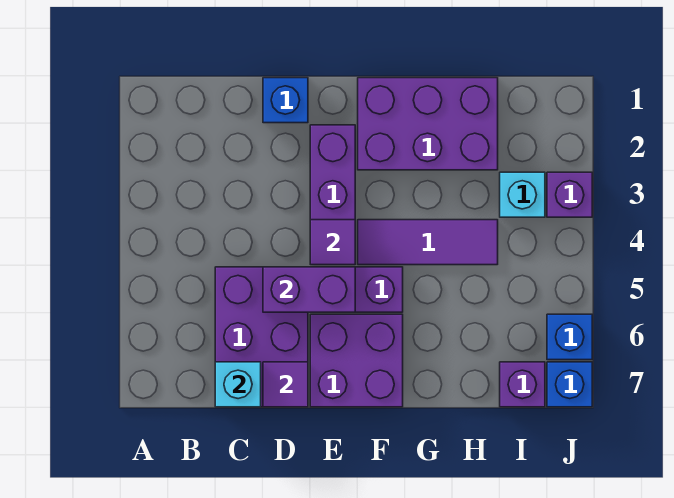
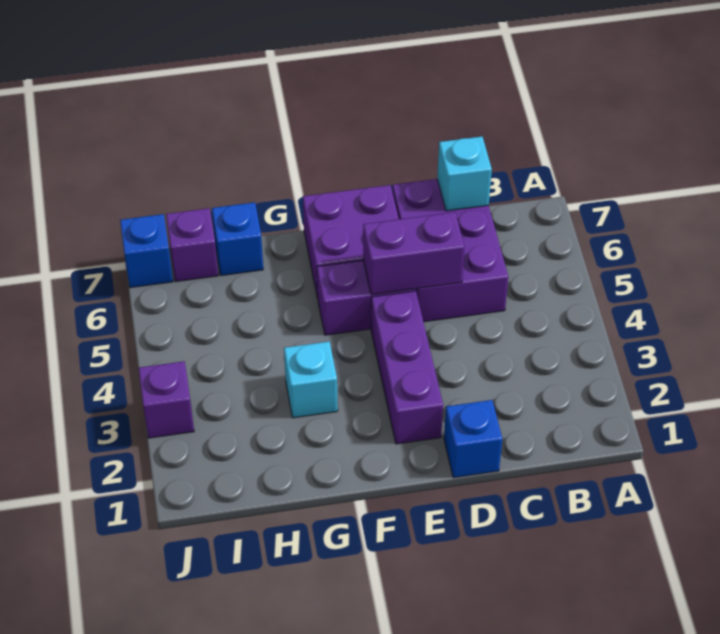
purple 1x1 tile [263,362,308,407] -> none
purple 1x1 tile [310,220,355,265] -> none
purple 2x3 brick [358,78,498,170] -> none
purple 1x3 tile [358,220,498,265] -> none
cyan 1x1 brick [500,172,545,217] -> cyan 1x1 brick moved to [284,342,338,418]
blue 1x1 brick [547,314,592,360] -> blue 1x1 brick moved to [212,202,263,276]

